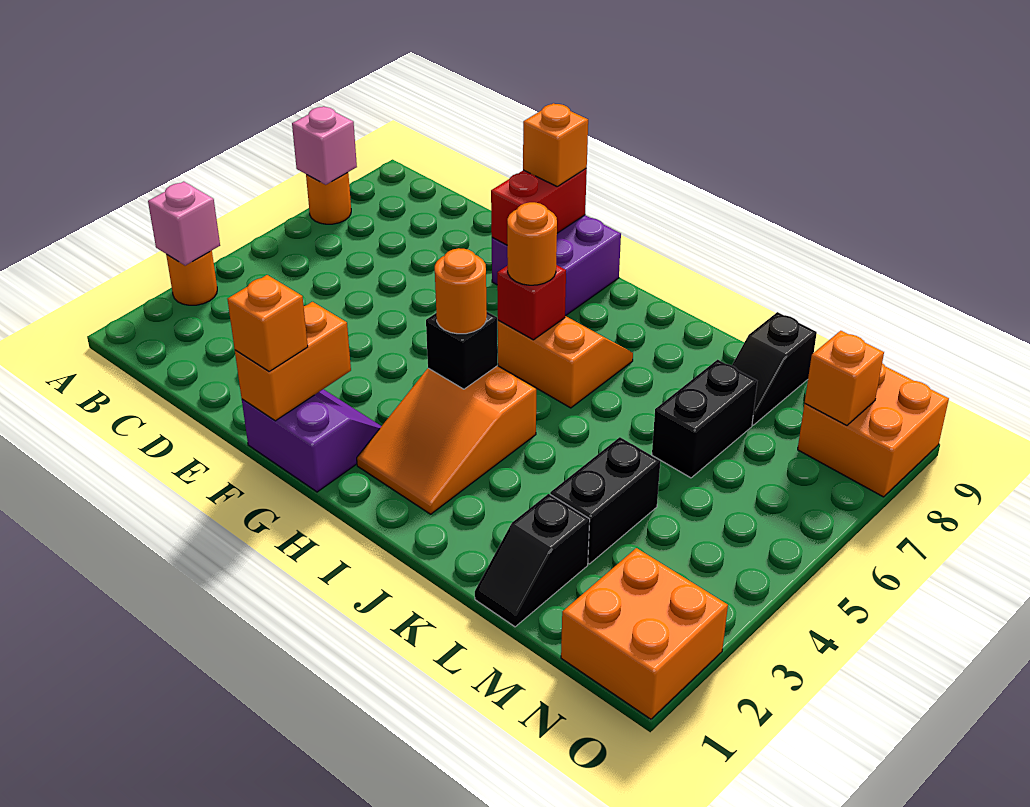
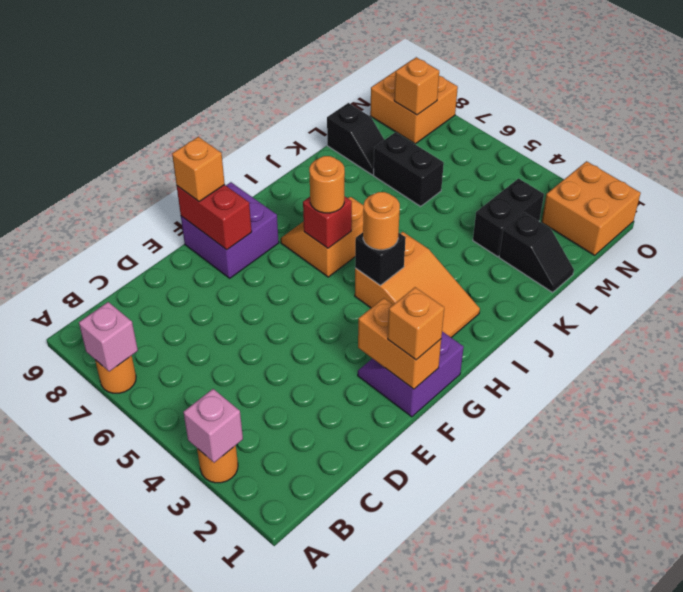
black 1x2 brick [550,437,660,564] -> black 1x2 brick turned to [473,179,544,257]

